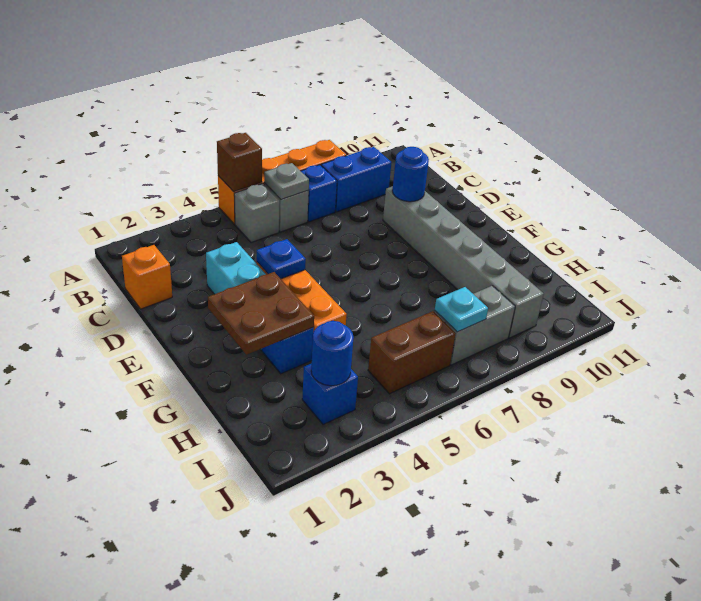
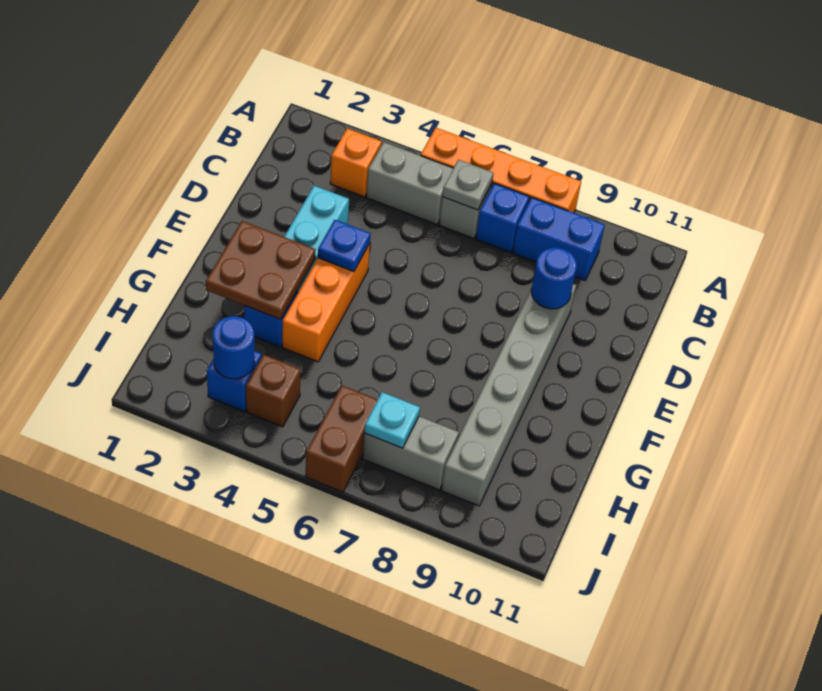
brown 1x1 brick [217,133,262,192] -> brown 1x1 brick moved to [246,355,301,427]
grey 1x1 brick [234,184,279,243] -> grey 1x2 brick [366,142,453,224]
orange 1x1 brick [122,245,172,309] -> orange 1x1 brick moved to [330,128,382,197]
brown 1x2 brick [368,311,456,394] -> brown 1x2 brick turned to [306,386,377,492]

